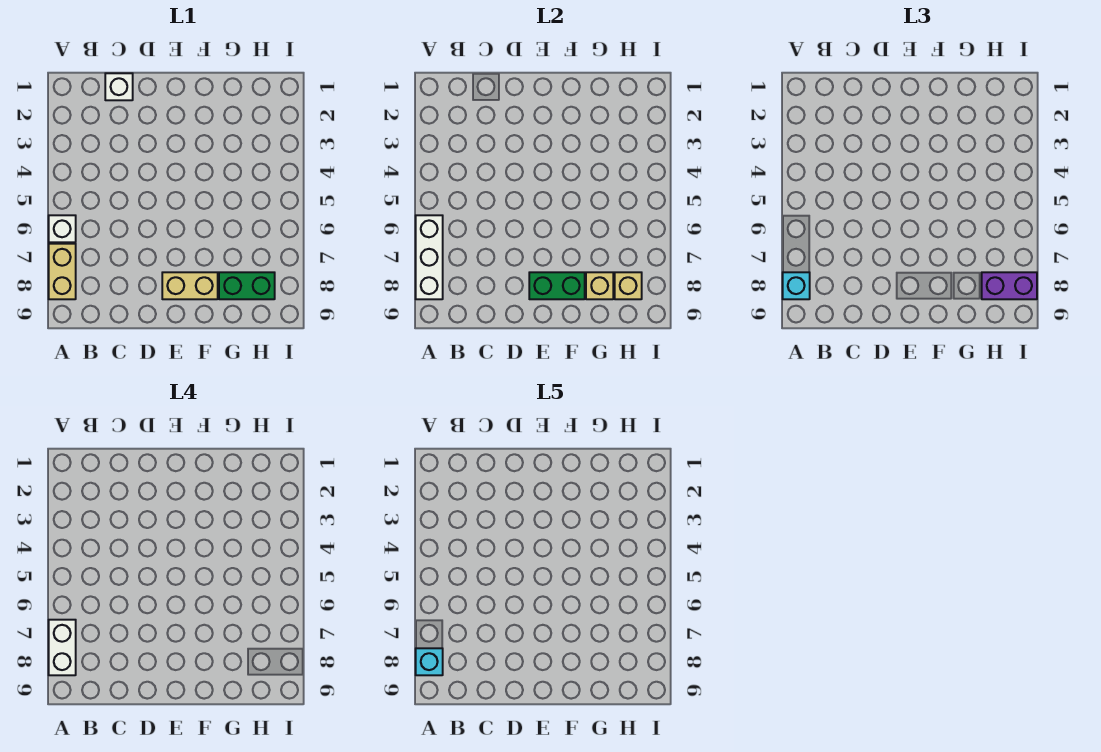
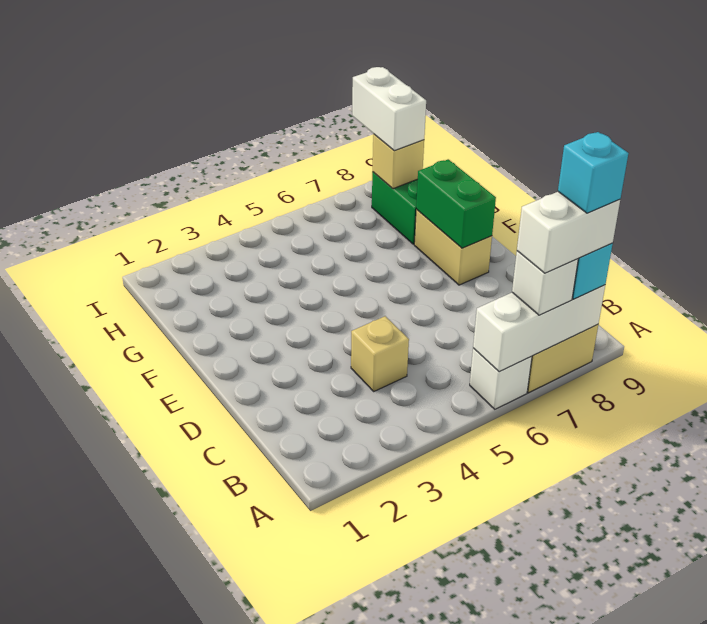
white 1x1 brick [105,73,133,100] -> white 1x1 brick moved to [512,251,578,315]
tan 1x1 brick [586,272,613,299] -> tan 1x1 brick moved to [351,316,409,391]
purple 1x2 brick [982,272,1037,299] -> white 1x2 brick [352,67,426,151]

